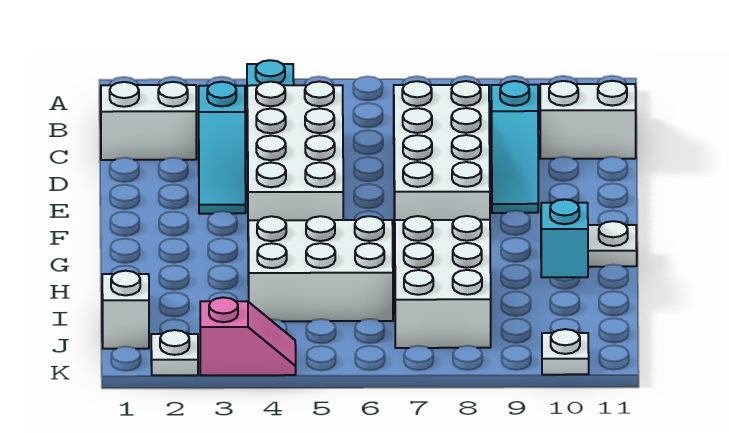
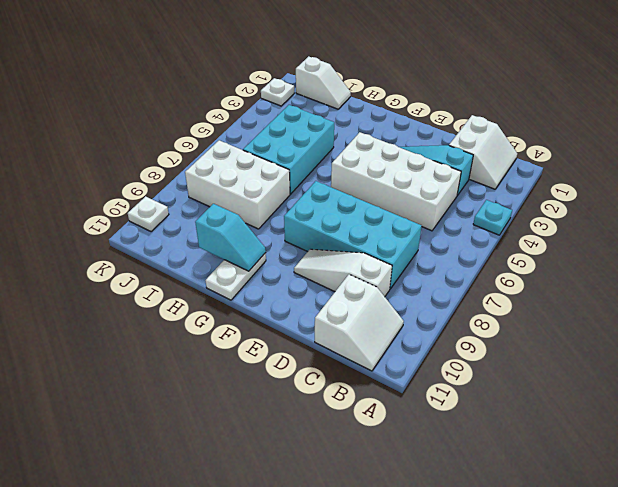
white 2x4 brick [394,81,490,229] -> cyan 2x4 brick [284,181,422,289]
cyan 1x3 slope [491,81,538,213] -> white 1x3 slope [294,249,392,297]
white 2x3 brick [248,216,393,321] -> cyan 2x3 brick [243,105,334,194]
pink 1x2 slope [200,297,296,375] -> none

